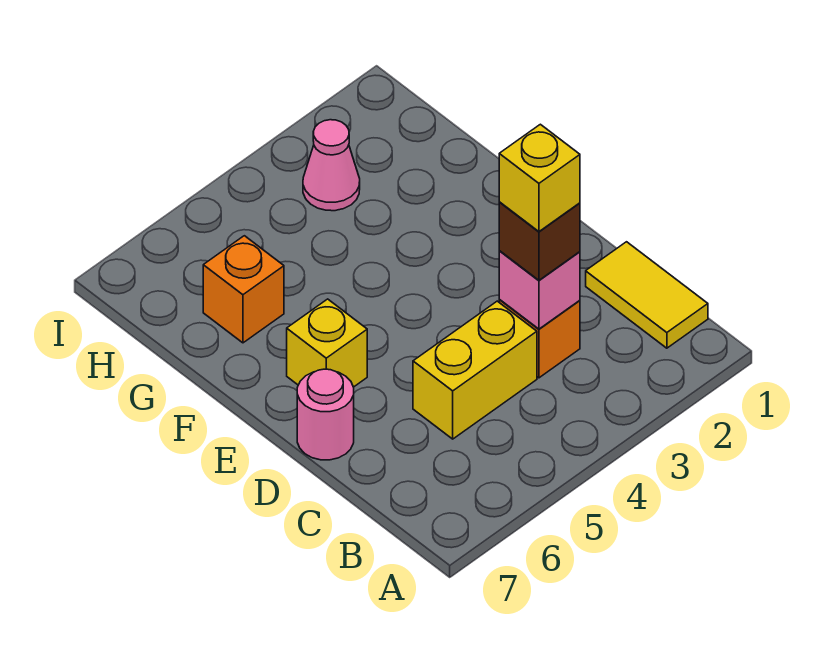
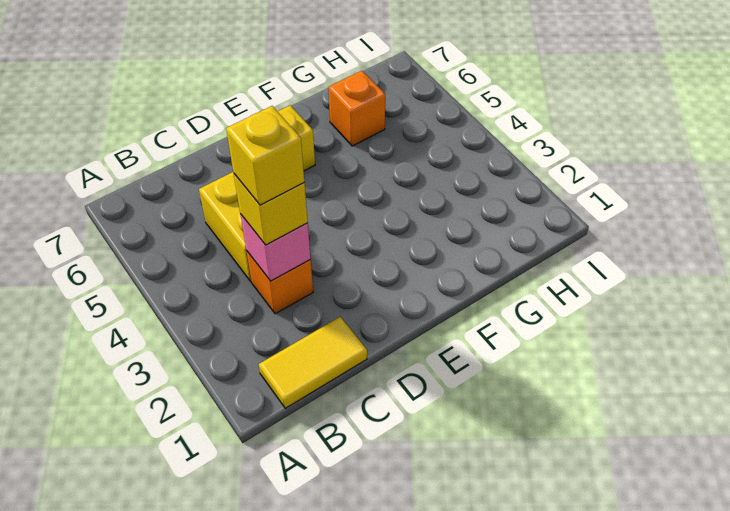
brown 1x1 brick [499,202,580,280] -> yellow 1x1 brick [234,174,308,245]
pink 1x1 round brick [297,369,354,460] -> none
pink 1x1 cone [303,120,360,211] -> none

